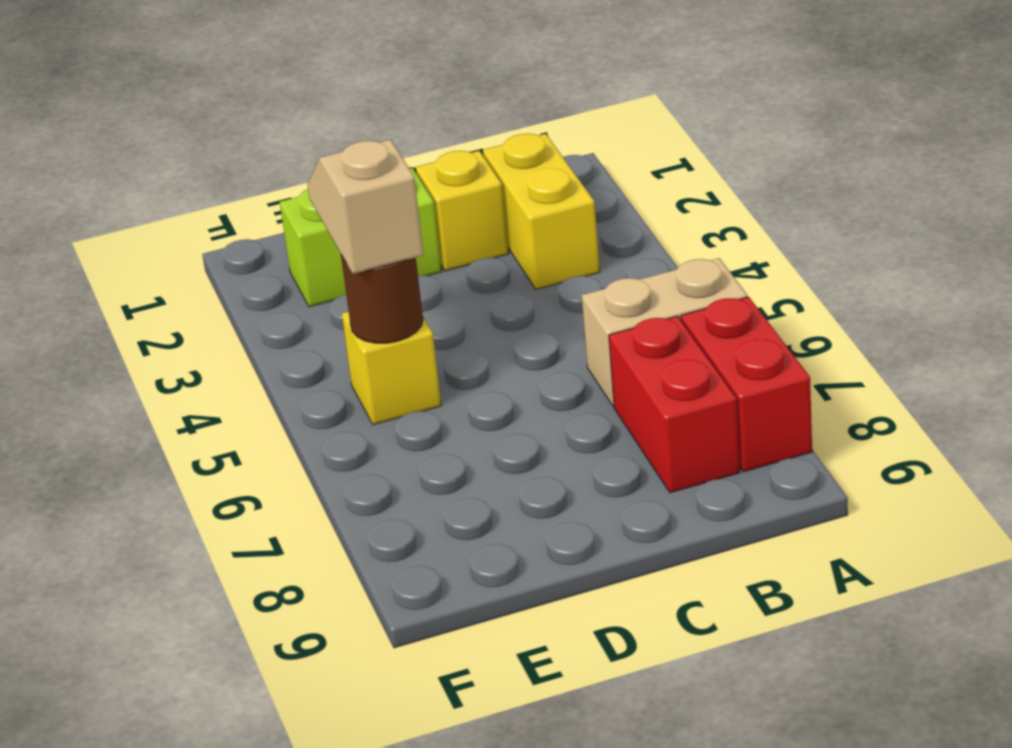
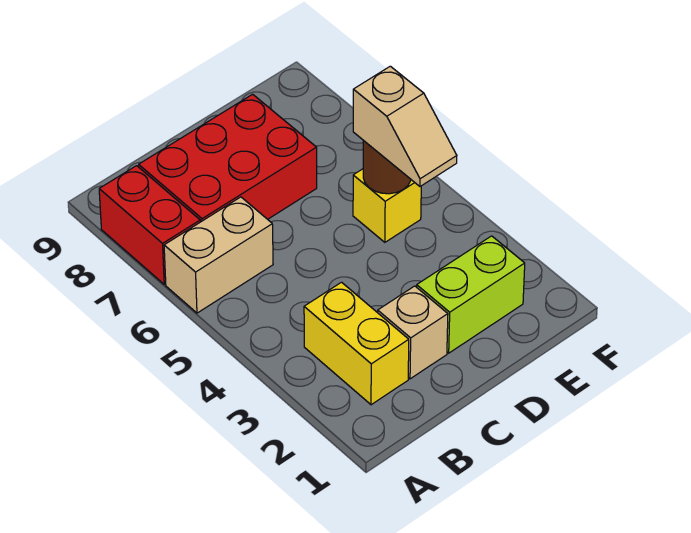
red 1x2 brick [609,316,740,493] -> red 2x3 brick [139,94,317,222]
yellow 1x1 brick [416,151,509,271] -> tan 1x1 brick [378,286,448,379]

